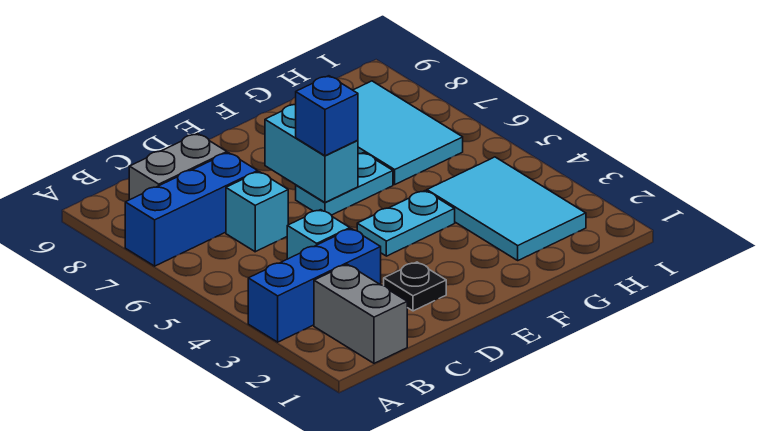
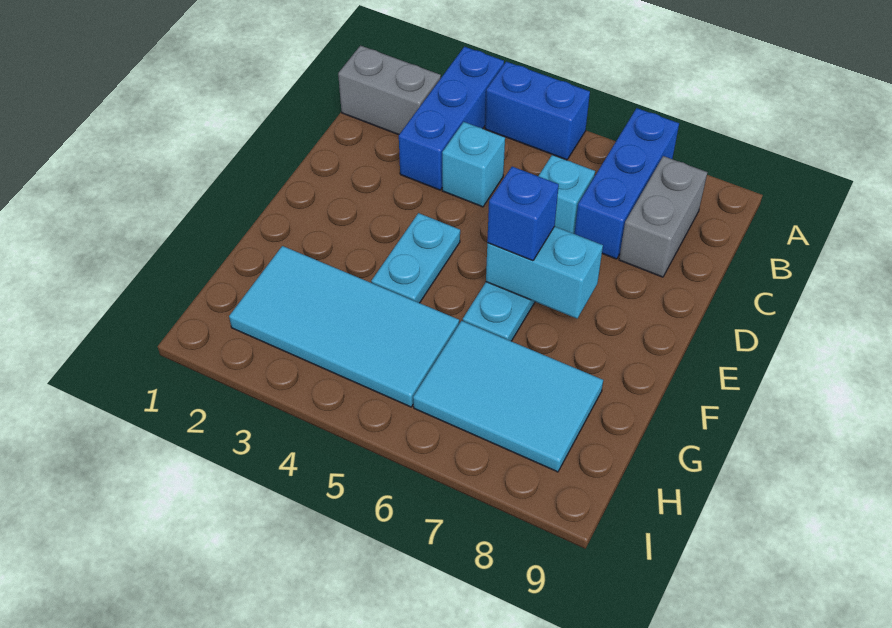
none -> blue 1x2 brick [485,62,590,160]
black 1x1 plate [384,262,446,311] -> none
cyan 2x3 tile [427,157,586,260] -> cyan 2x4 tile [229,246,459,407]

